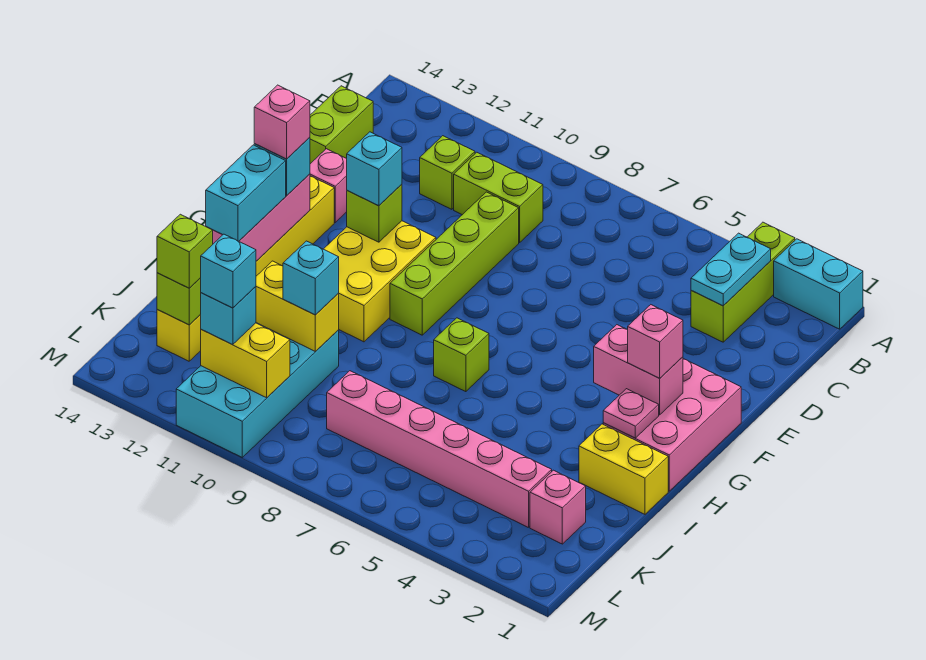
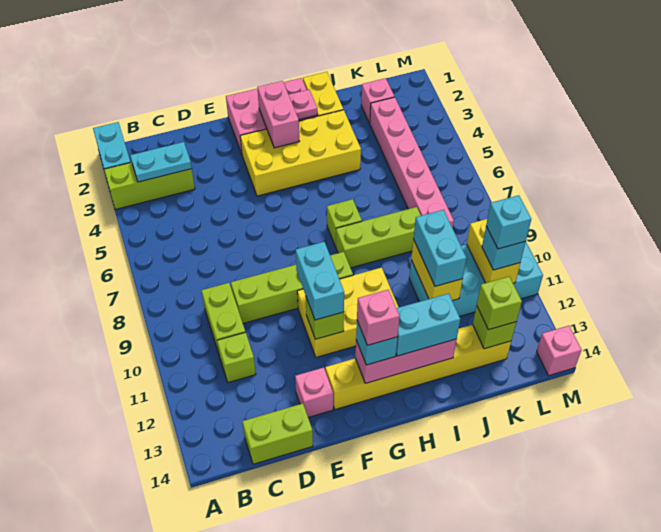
none -> yellow 2x4 brick [240,110,361,196]
cyan 1x1 brick [347,132,402,206] -> cyan 1x2 brick [296,242,344,320]
pink 1x1 brick [628,305,683,378] -> pink 1x1 brick moved to [537,326,582,375]
none -> lime 1x3 brick [336,207,421,268]
cyan 1x1 brick [283,241,339,315] -> cyan 1x2 brick [413,210,466,286]

